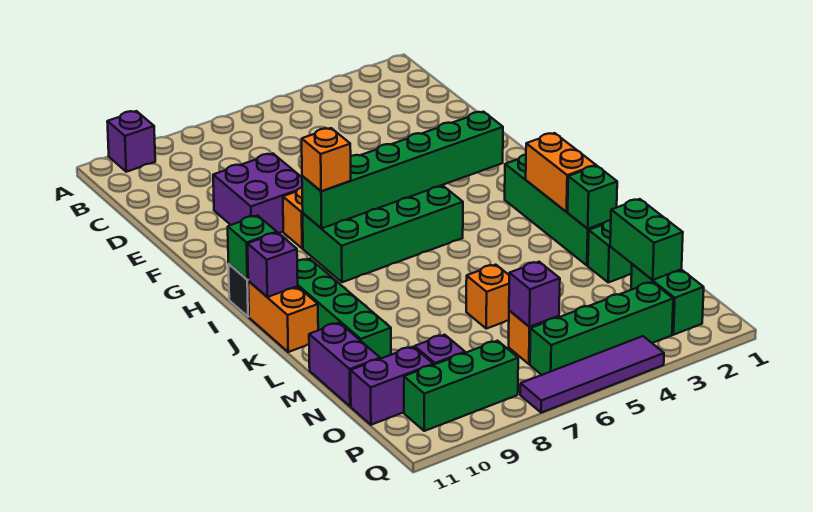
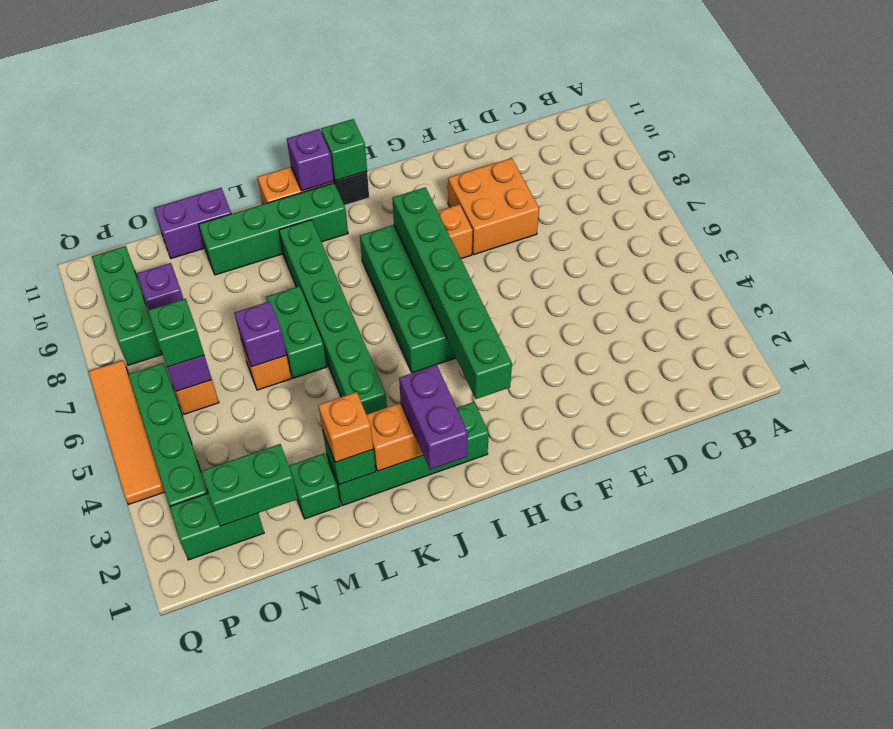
purple 1x1 brick [107,111,155,172] -> purple 1x1 brick moved to [234,301,286,367]
purple 2x2 brick [213,154,302,233] -> orange 2x2 brick [448,158,539,255]
orange 1x1 brick [302,128,351,191] -> orange 1x1 brick moved to [318,392,373,462]
none -> green 1x6 brick [279,220,387,415]
none -> green 1x2 brick [266,286,327,378]
none -> green 1x1 brick [148,299,204,367]
purple 1x2 brick [351,347,433,425] -> purple 1x2 brick moved to [399,365,468,470]
purple 1x4 tile [520,336,664,413] -> orange 1x4 tile [88,360,165,505]

